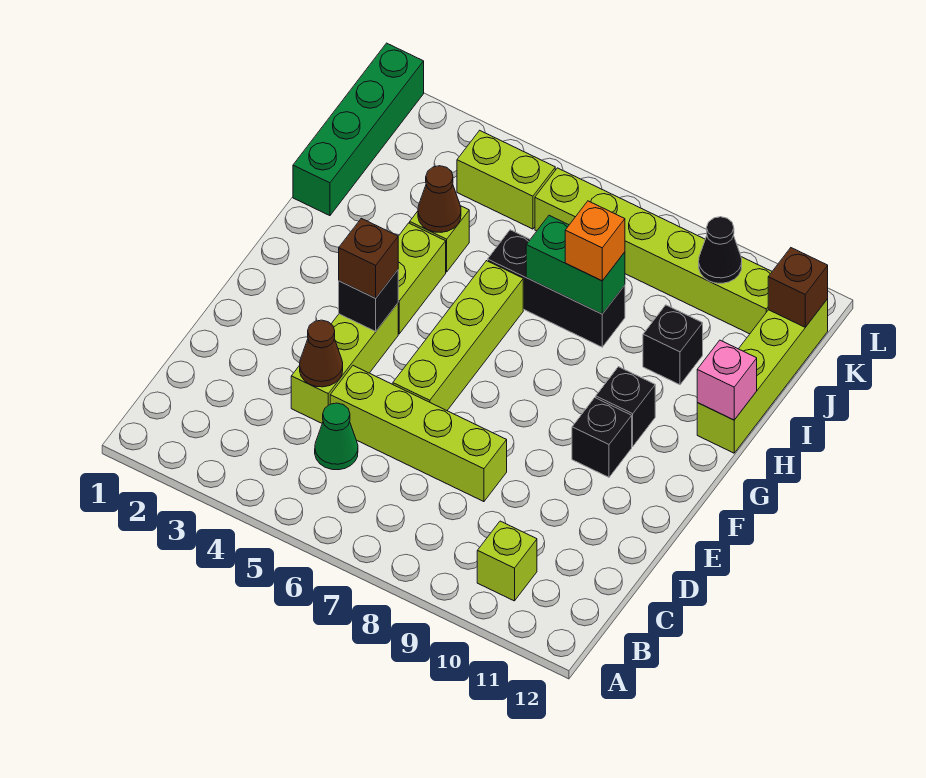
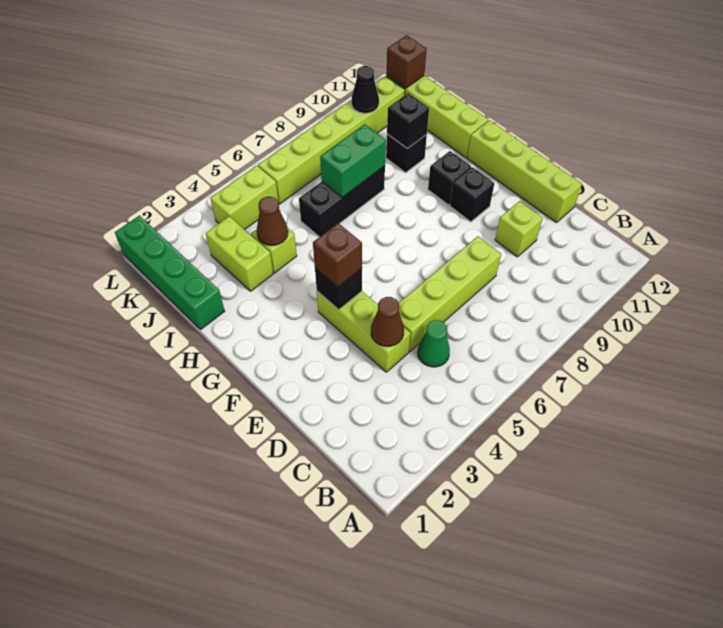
lime 1x1 brick [477,521,537,601] -> lime 1x1 brick moved to [495,201,543,257]
lime 1x4 brick [393,261,523,411] -> lime 1x4 brick moved to [467,120,582,223]
lime 1x2 brick [398,223,446,334] -> lime 1x2 brick moved to [206,216,273,291]
pink 1x1 brick [697,340,757,420] -> none
orange 1x1 brick [565,201,625,281] -> none
none -> black 1x1 brick [387,93,429,149]

